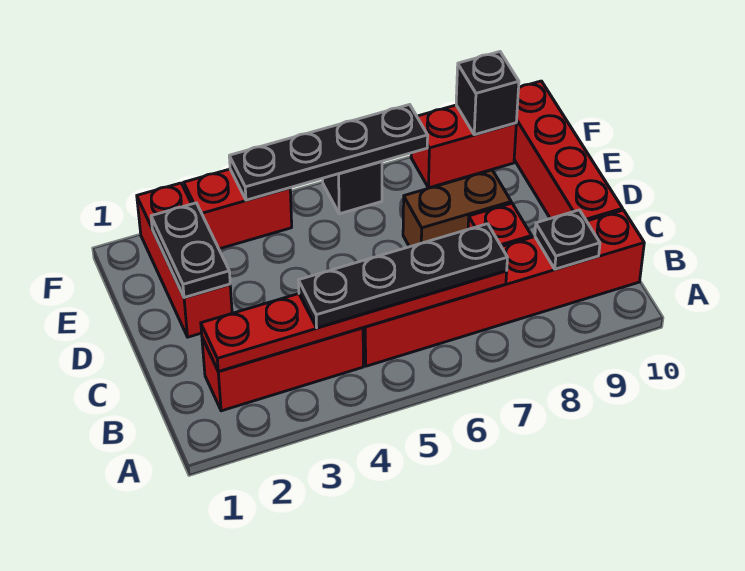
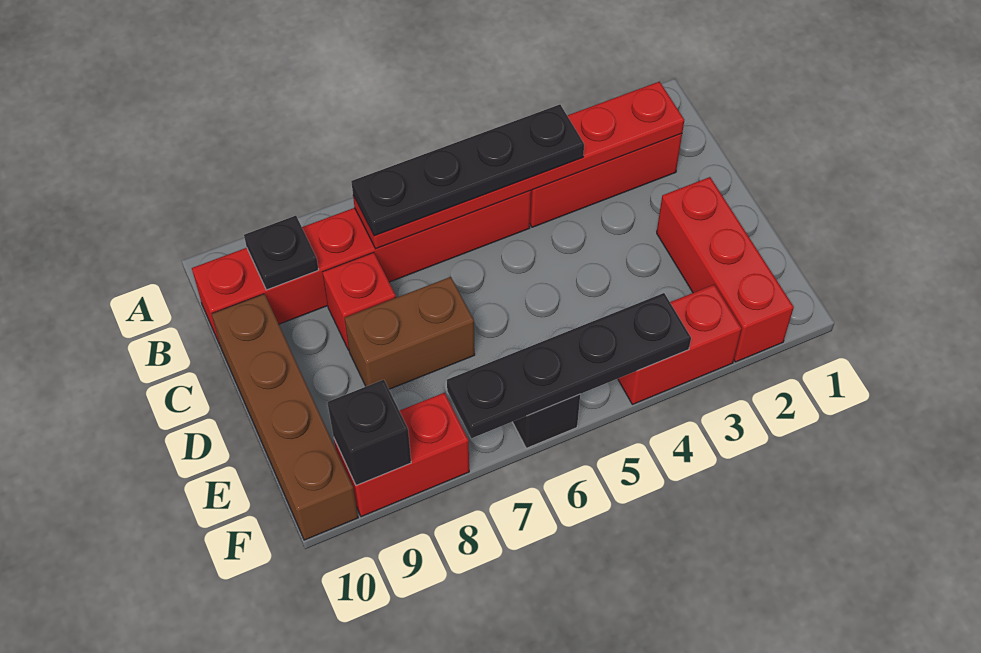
red 1x4 brick [514,81,623,221] -> brown 1x4 brick [212,294,358,540]
black 1x2 plate [151,203,230,298] -> none

